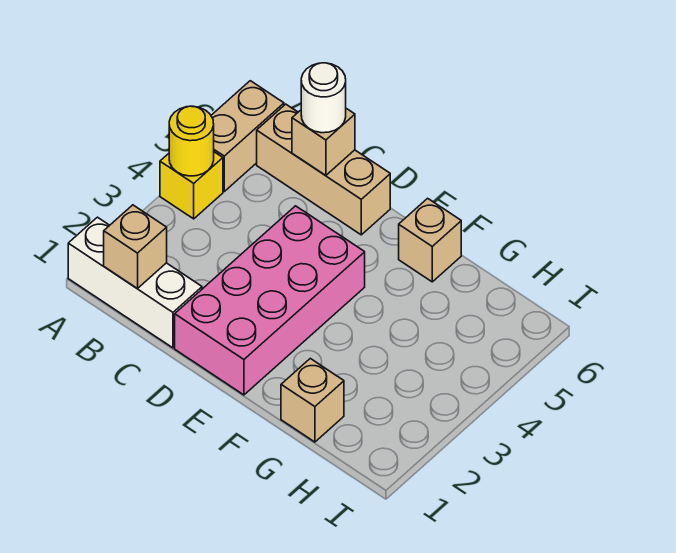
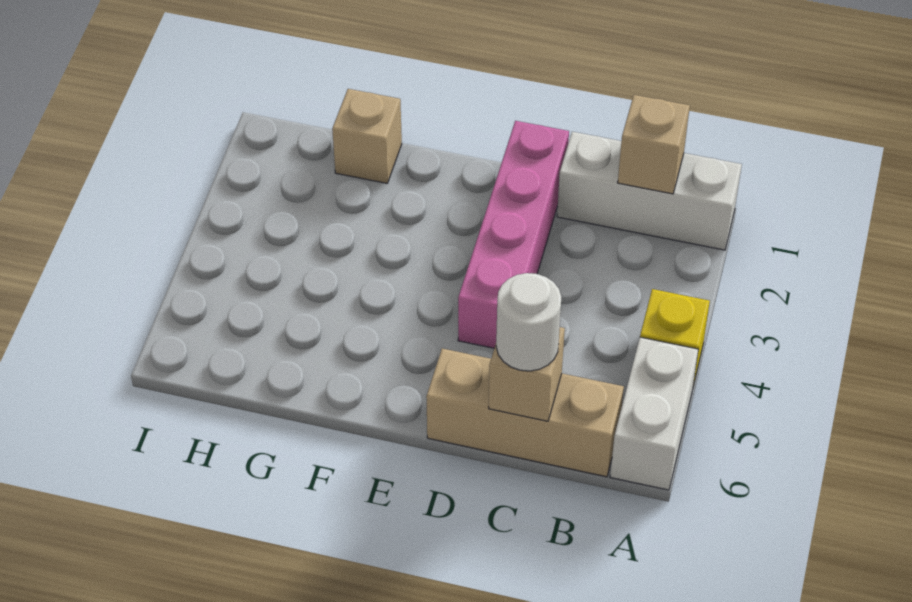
yellow 1x1 round brick [169,106,214,176] -> none
tan 1x2 brick [211,81,284,191] -> white 1x2 brick [610,337,698,490]
pink 2x4 brick [175,206,365,395] -> pink 1x4 brick [458,121,569,348]
tan 1x1 brick [399,198,461,282] -> none

